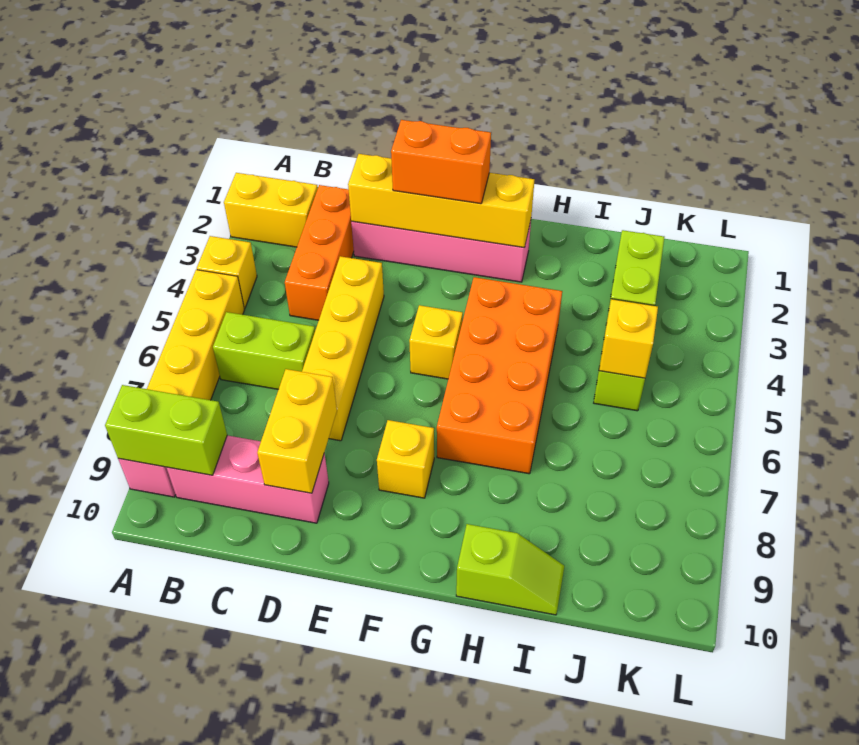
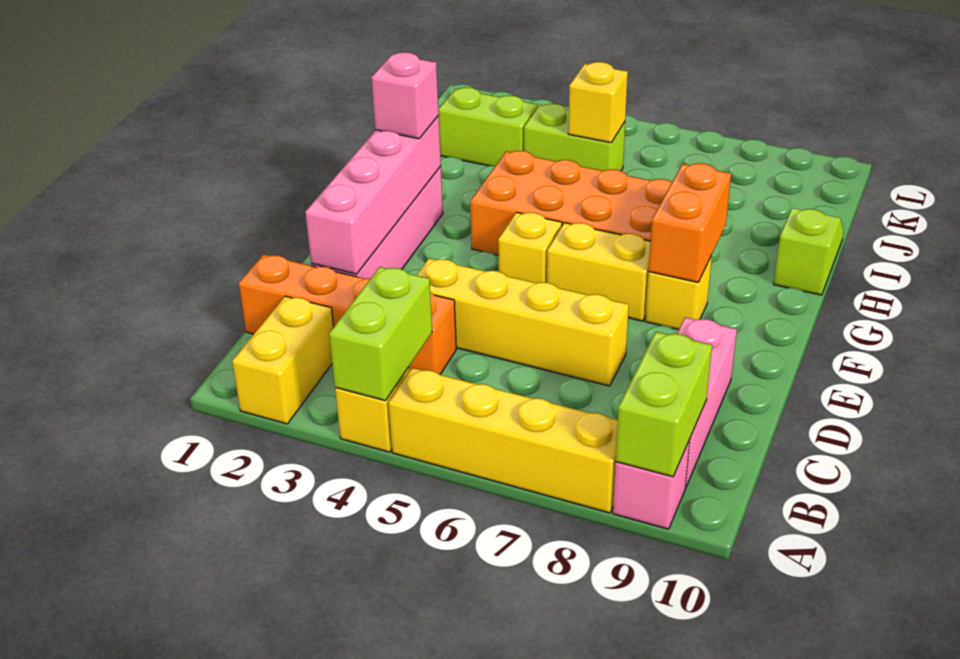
lime 1x2 brick [213,312,315,389] -> lime 1x2 brick moved to [329,267,432,401]
orange 1x3 brick [285,185,354,320] -> orange 1x4 brick [239,255,456,375]
yellow 1x4 brick [348,154,534,248] -> pink 1x4 brick [305,116,441,274]
yellow 1x2 brick [257,369,337,493] -> yellow 1x2 brick moved to [547,223,651,321]
orange 1x2 brick [391,120,491,204] -> orange 1x2 brick moved to [649,163,731,282]
none -> pink 1x1 brick [371,52,439,139]

